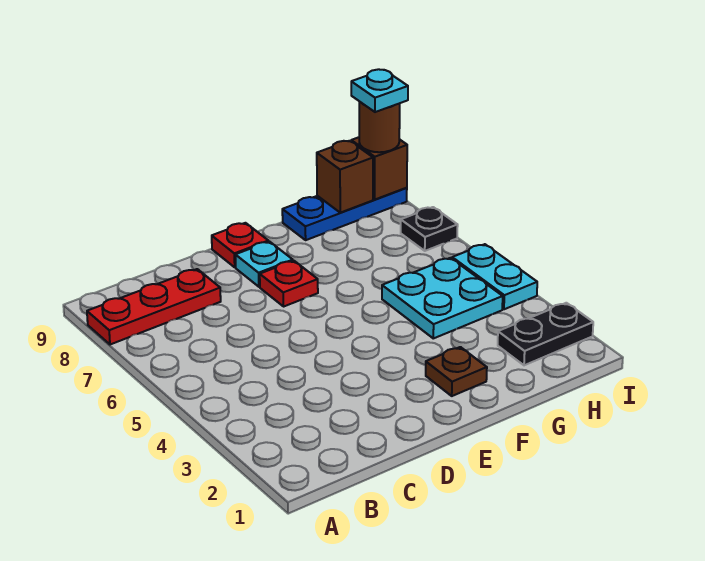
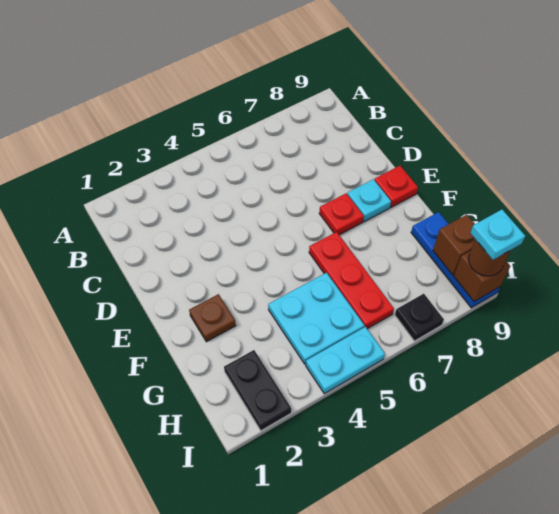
red 1x3 plate [87,269,221,345] -> red 1x3 plate moved to [309,232,394,329]

